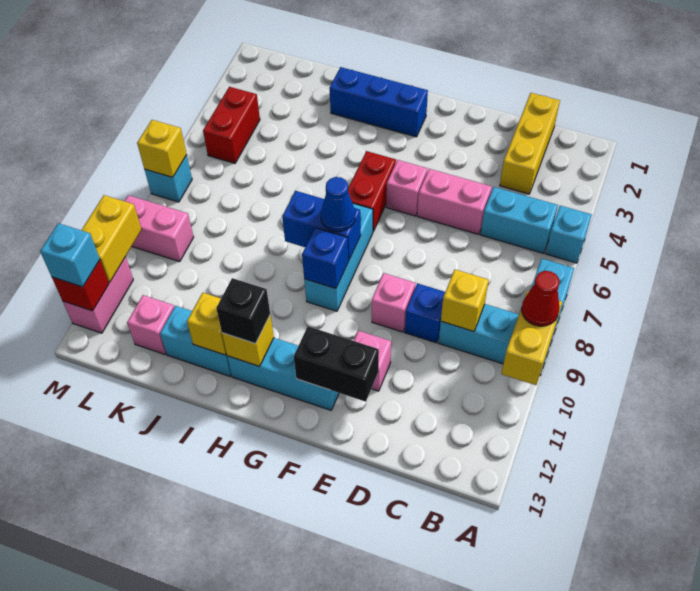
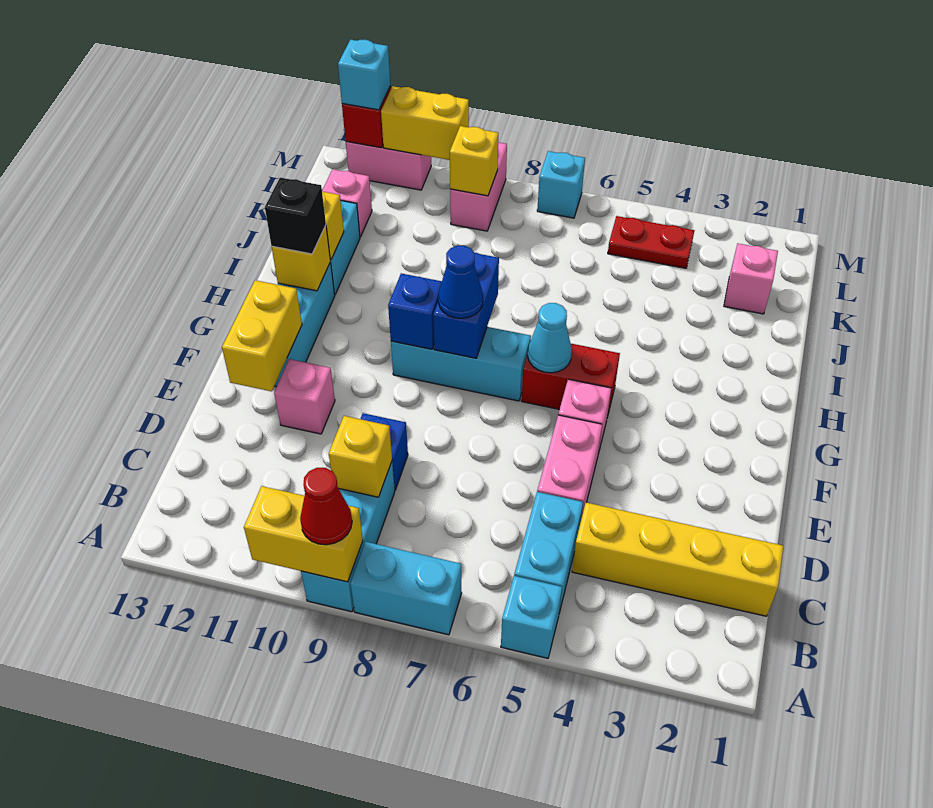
yellow 1x3 brick [500,93,560,194] -> yellow 1x4 brick [572,502,783,616]
pink 1x1 brick [372,273,416,332] -> pink 1x1 brick moved to [724,244,778,314]
black 1x2 brick [294,326,379,402] -> yellow 1x2 brick [222,280,302,391]
blue 1x3 brick [330,67,428,137] -> none
none -> cyan 1x1 cone [528,303,572,373]
red 1x2 brick [203,87,260,163] -> red 1x2 plate [608,216,694,268]
yellow 1x1 brick [137,120,187,177] -> yellow 1x1 brick moved to [450,126,498,196]

